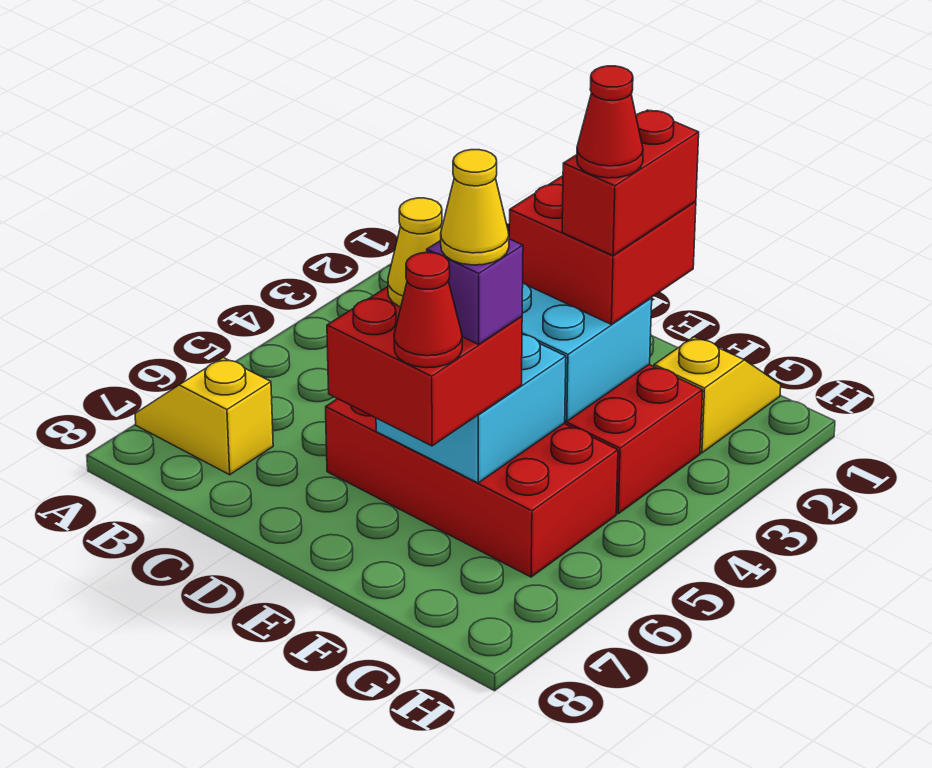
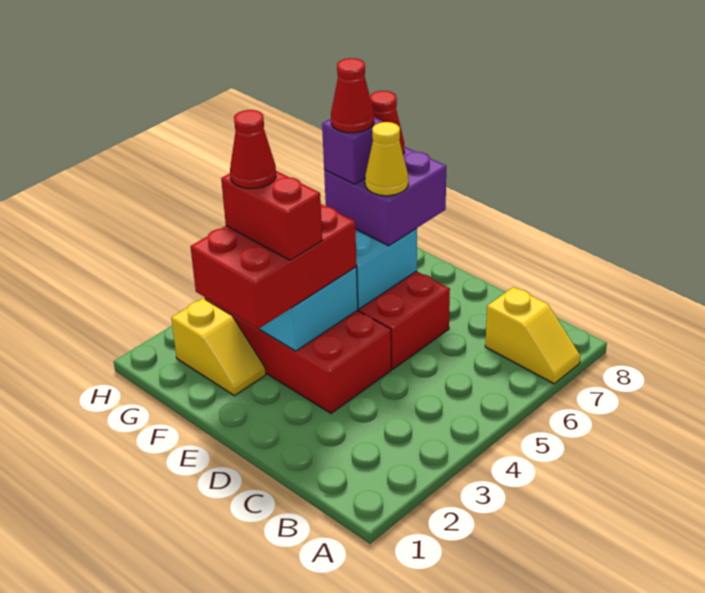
red 2x2 brick [509,176,696,324] -> red 2x3 brick [190,204,357,329]
red 2x2 brick [327,287,522,446] -> purple 2x2 brick [324,147,446,246]
red 1x2 brick [562,110,699,255] -> red 1x2 brick turned to [221,171,322,260]
yellow 1x1 cone [441,150,509,265] -> red 1x1 cone [331,58,374,133]
yellow 1x2 slope [654,337,781,453] -> yellow 1x2 slope turned to [171,299,266,396]

